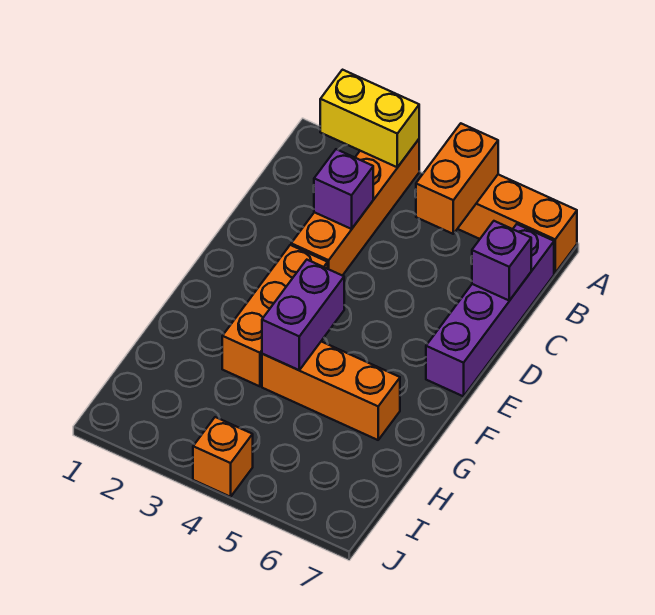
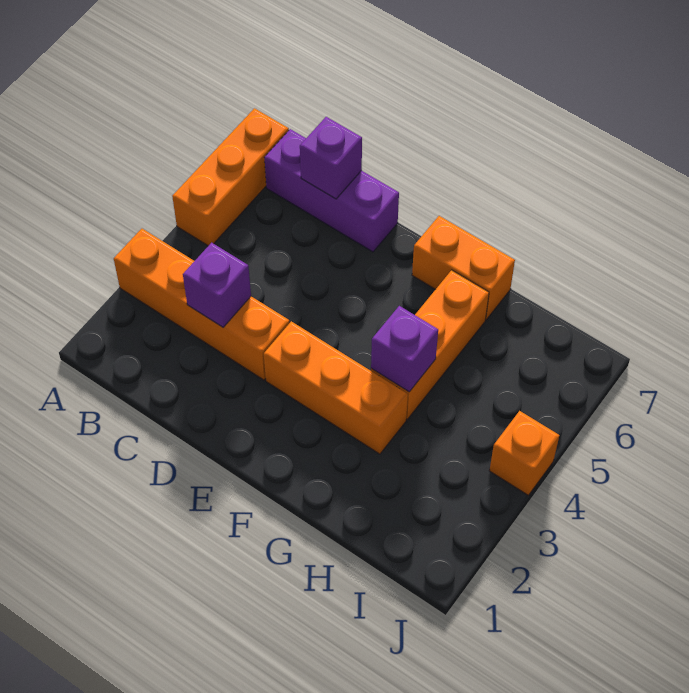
yellow 1x2 brick [320,70,419,167] -> none
orange 1x2 brick [416,123,498,234] -> orange 1x2 brick moved to [412,216,515,319]
purple 1x4 brick [426,224,554,396] -> purple 1x3 brick [264,129,399,252]
purple 1x2 brick [262,260,344,370] -> purple 1x1 brick [371,306,438,392]

